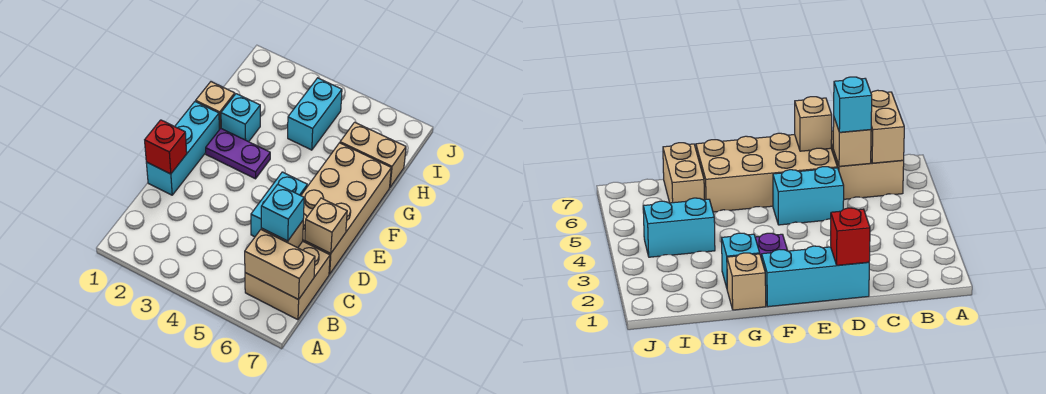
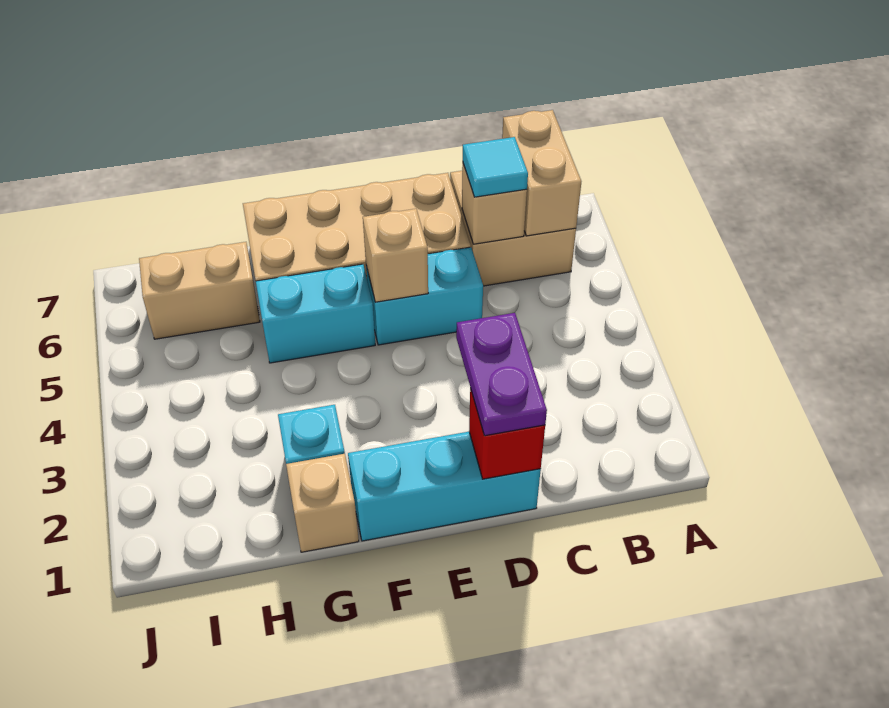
cyan 1x1 brick [261,184,304,241] -> cyan 1x1 tile [463,137,528,197]
tan 1x1 brick [305,198,347,254] -> tan 1x1 brick moved to [363,209,428,302]
purple 1x2 plate [206,128,270,179] -> purple 1x2 plate moved to [456,313,547,436]
cyan 1x2 brick [288,78,342,150] -> cyan 1x2 brick moved to [256,264,375,363]
tan 1x2 brick [340,122,406,187] -> tan 1x2 brick turned to [139,242,260,339]

